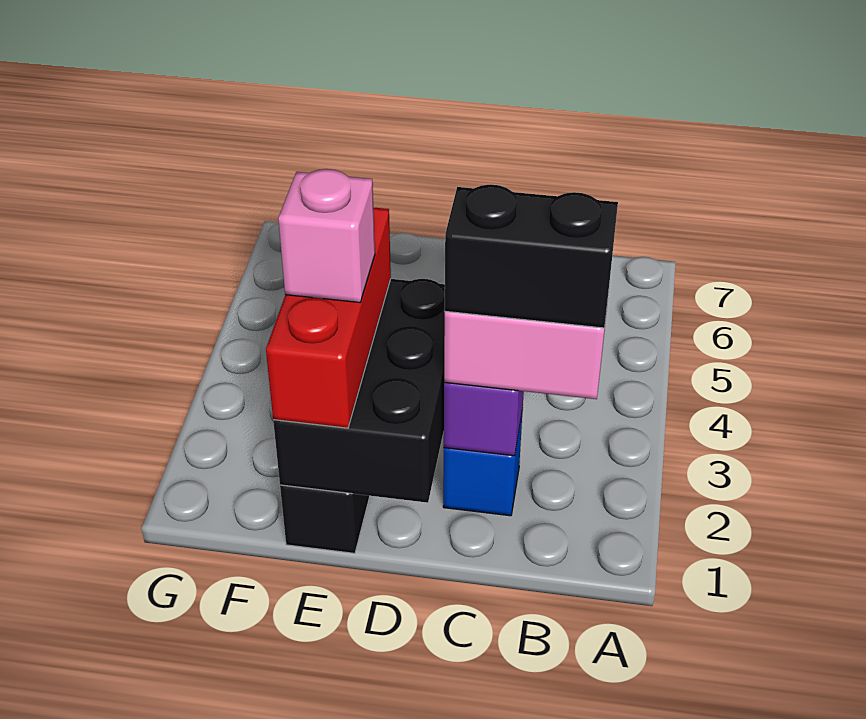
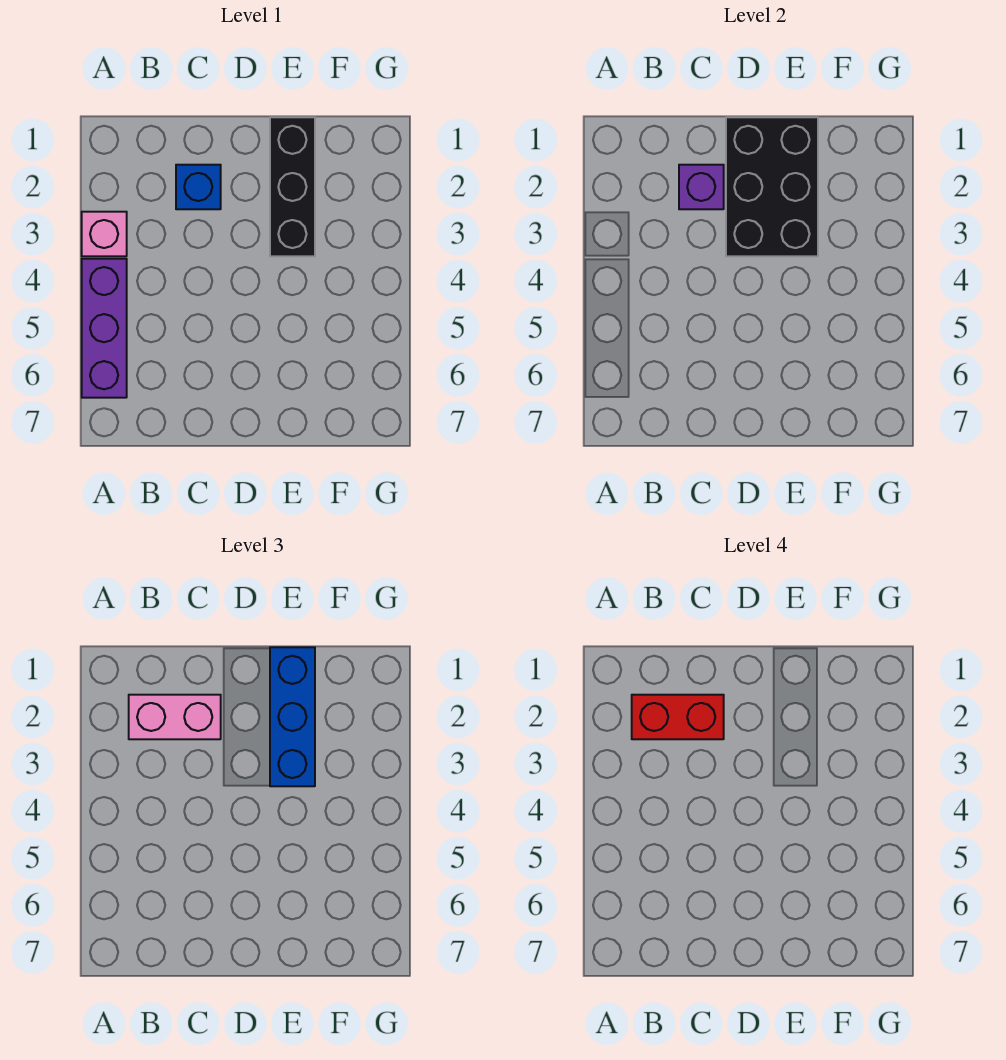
none -> purple 1x3 brick [82,259,127,398]
black 1x2 brick [444,184,618,328] -> red 1x2 brick [632,695,724,739]
red 1x3 brick [266,207,391,428] -> blue 1x3 brick [270,647,315,786]
pink 1x1 brick [278,169,375,303] -> pink 1x1 brick moved to [82,212,127,256]

